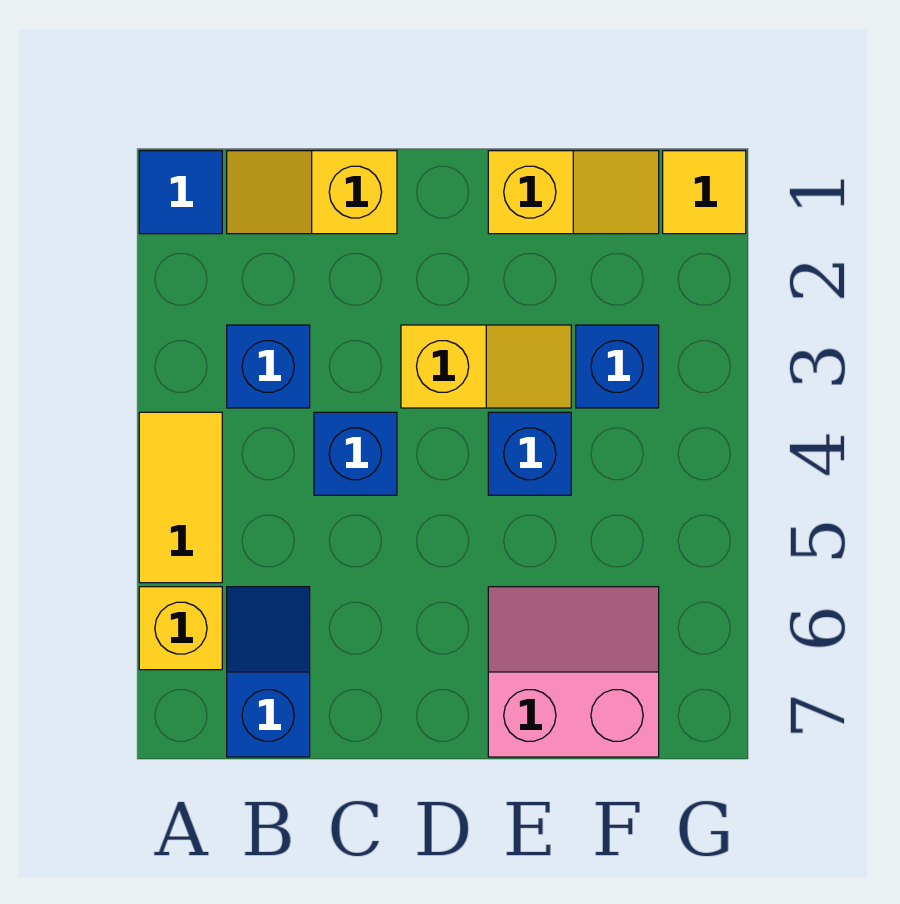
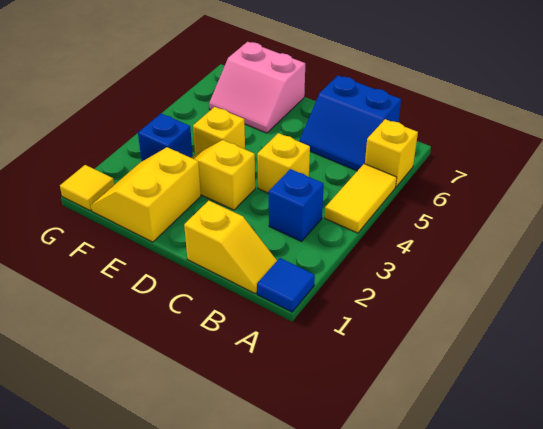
blue 1x2 slope [227,587,310,757] -> blue 2x2 slope [299,75,401,171]
blue 1x1 brick [314,412,397,495] -> yellow 1x1 brick [257,133,310,193]
yellow 1x2 slope [488,151,659,234] -> yellow 2x2 slope [91,147,201,242]
blue 1x1 brick [488,412,571,495] -> yellow 1x1 brick [193,107,245,154]

